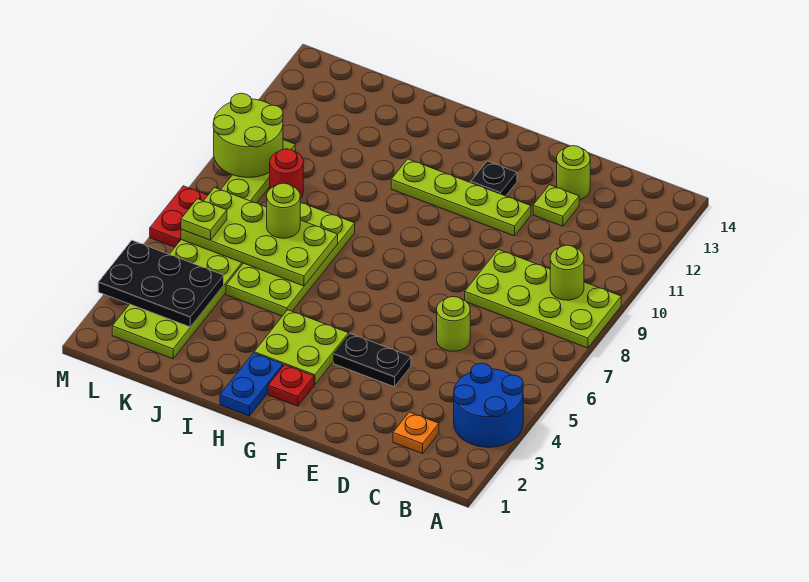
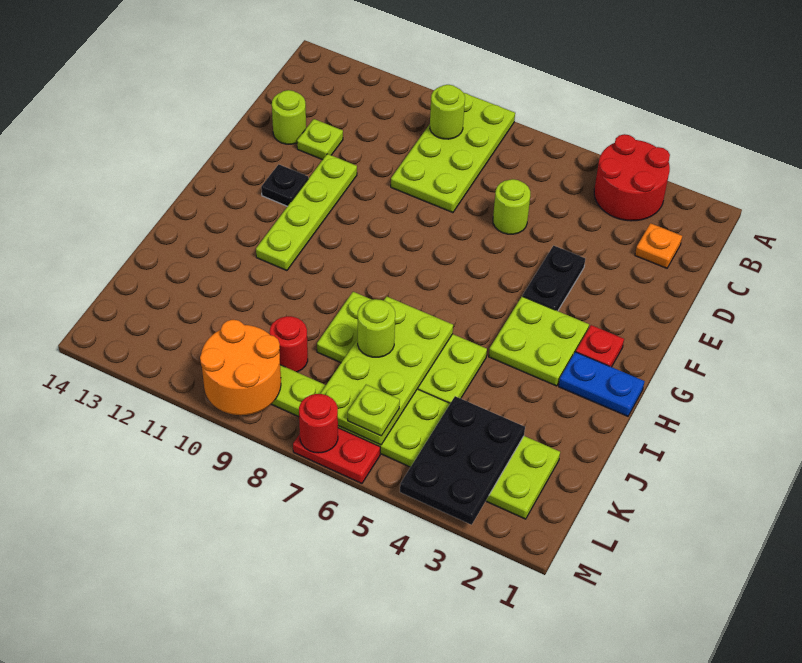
blue 2x2 round brick [454,363,523,447] -> red 2x2 round brick [594,134,670,221]
lime 2x2 round brick [213,93,283,177] -> orange 2x2 round brick [200,320,281,415]
none -> red 1x1 round brick [299,394,338,453]

